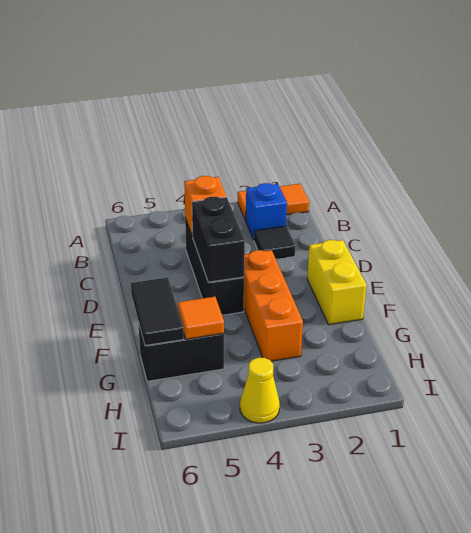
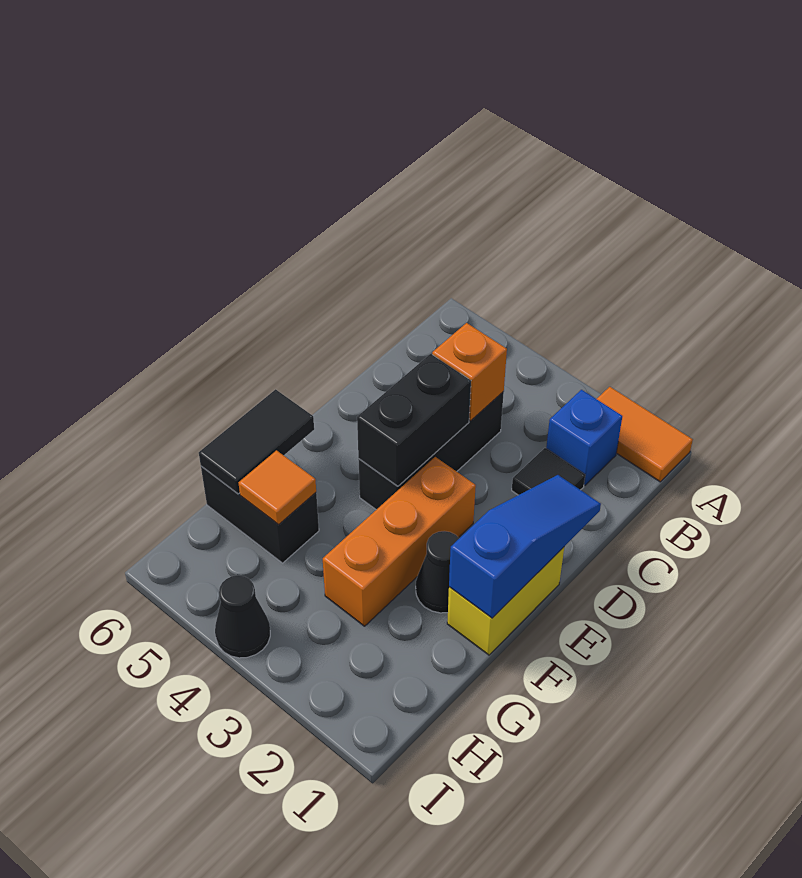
none -> blue 1x3 slope [449,475,601,618]
none -> black 1x1 cone [416,531,459,613]
yellow 1x1 cone [240,358,280,423] -> black 1x1 cone [215,575,270,658]

